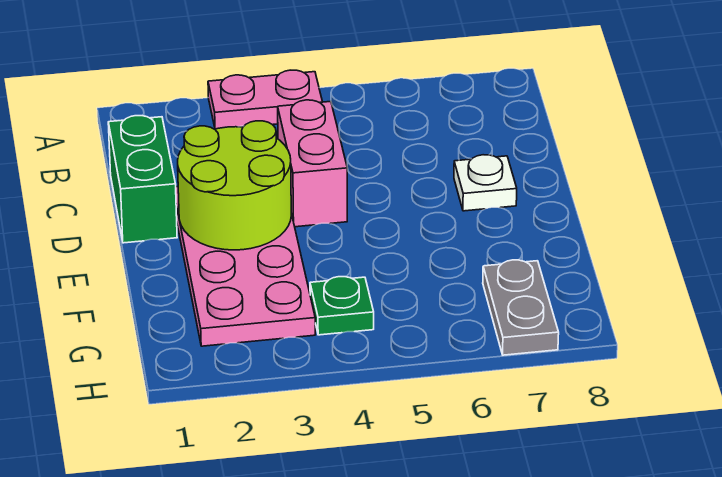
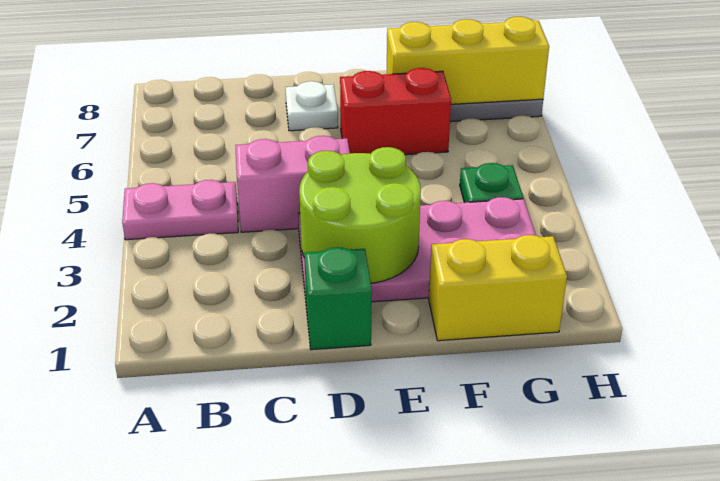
pink 1x2 plate [208,70,322,129] -> pink 1x2 plate turned to [122,180,238,240]
green 1x2 brick [108,116,177,243] -> green 1x1 brick [304,247,372,350]
none -> red 1x2 brick [340,68,451,155]
none -> yellow 1x2 brick [429,235,567,341]
none -> yellow 1x3 brick [387,17,549,104]

